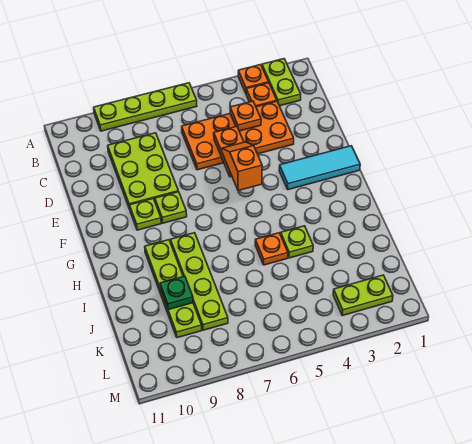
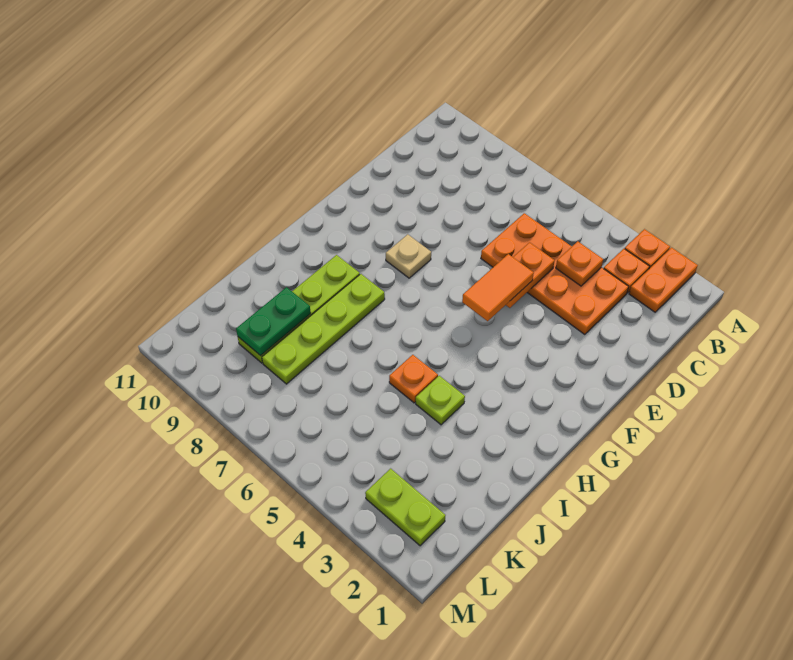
lime 1x2 plate [262,59,301,106] -> orange 1x2 plate [629,248,698,312]
lime 1x4 plate [94,83,197,131] -> none
lime 2x3 plate [108,133,178,209] -> none
orange 1x2 slope [222,142,262,191] -> orange 1x2 tile [462,254,534,321]
cyan 1x3 tile [279,146,360,190] -> none
lime 1x1 plate [155,192,187,223] -> tan 1x1 plate [386,234,431,278]
lime 1x1 plate [130,199,161,230] -> none
green 1x1 plate [160,276,193,310] -> green 1x2 plate [236,287,311,356]

